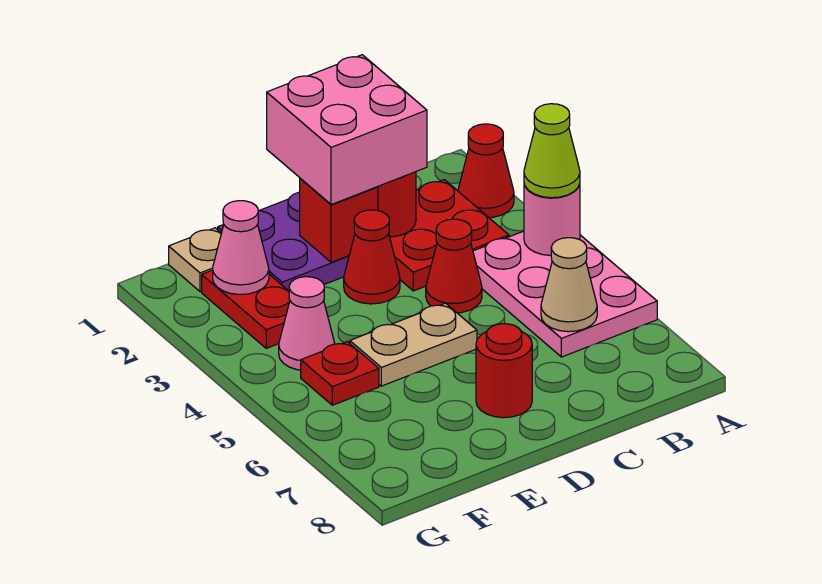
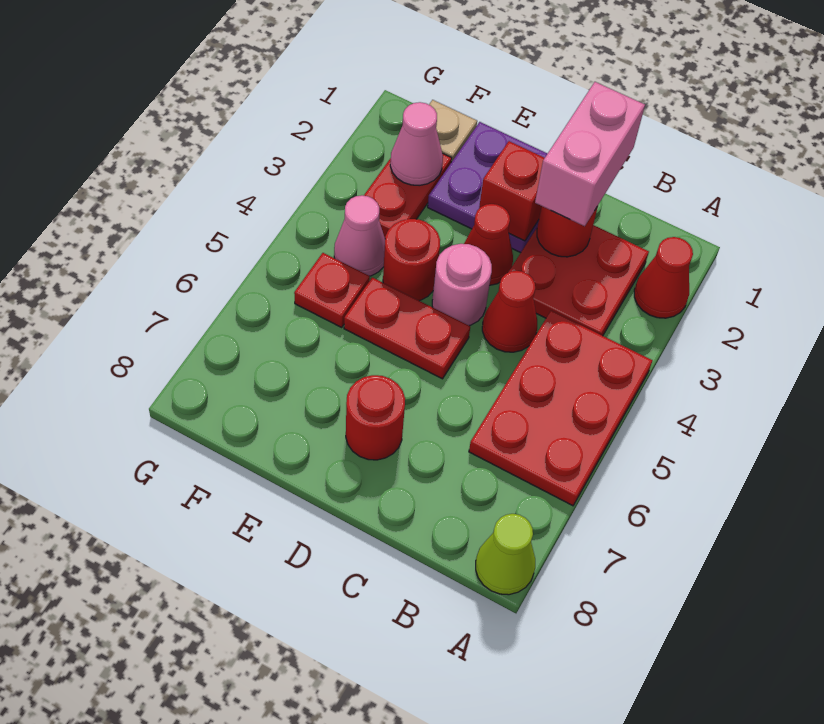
pink 2x3 plate [473,231,657,357] -> red 2x3 plate [469,311,653,506]
pink 1x1 round brick [524,184,580,255] -> pink 1x1 round brick moved to [432,244,492,326]
lime 1x1 cone [524,104,580,198] -> lime 1x1 cone moved to [476,514,535,595]
tan 1x1 cone [541,238,597,332] -> none
pink 2x2 brick [267,55,427,205] -> pink 1x2 brick [535,82,645,226]
tan 1x2 plate [350,303,477,386] -> red 1x2 plate [344,277,470,379]
none -> red 1x1 round brick [383,219,440,301]

